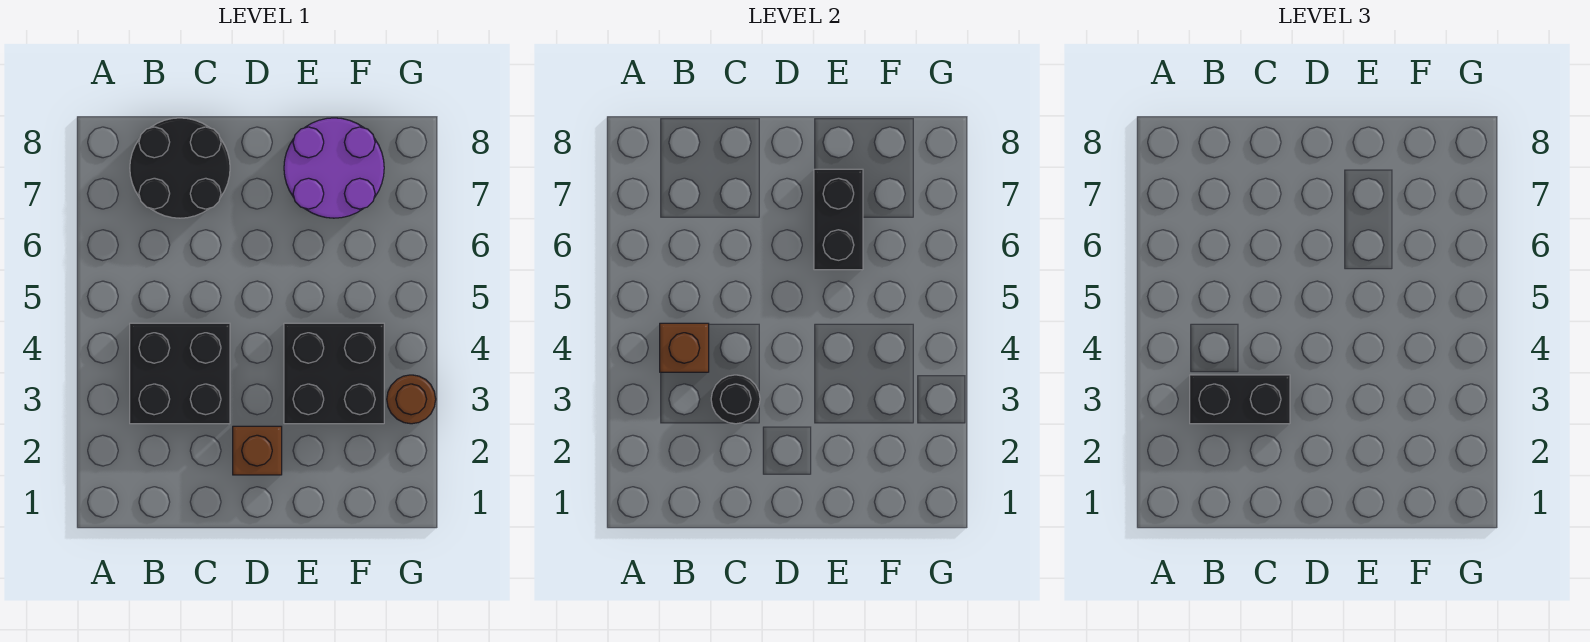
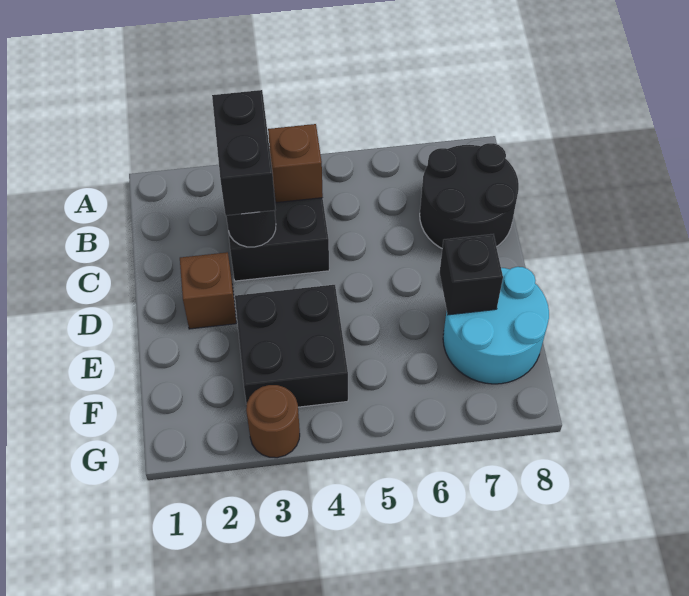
black 1x2 brick [814,169,863,270] -> black 1x1 brick [440,234,503,315]
purple 2x2 round brick [284,118,384,218] -> cyan 2x2 round brick [443,267,549,384]

